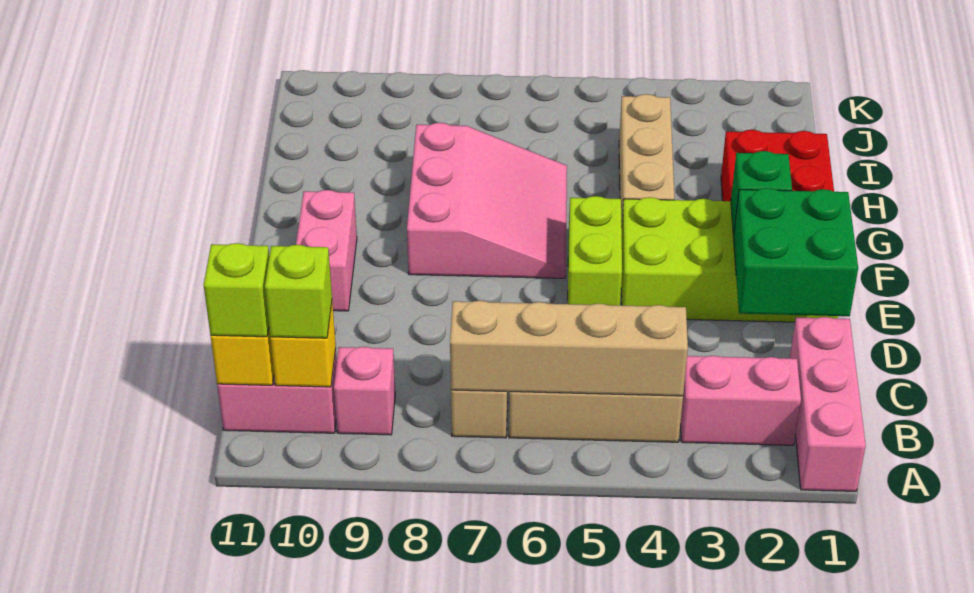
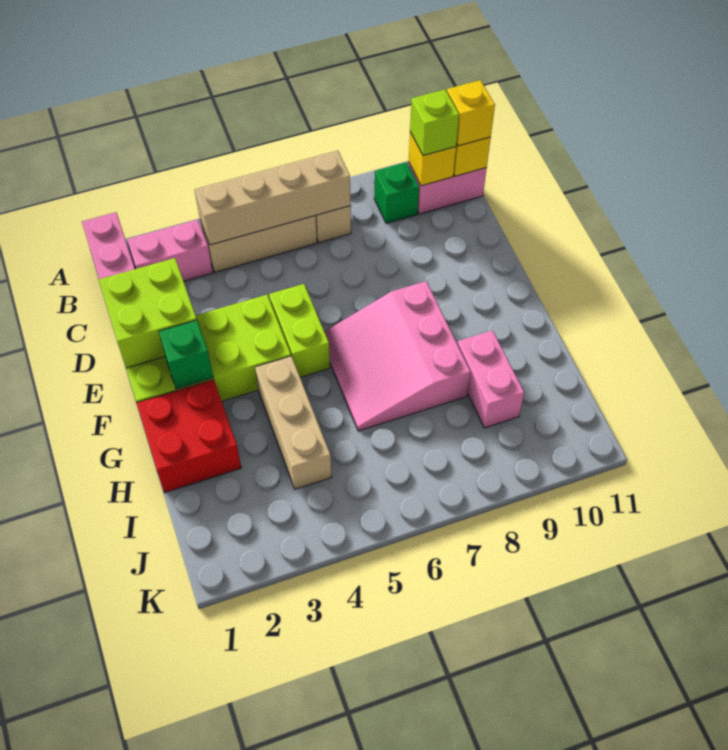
pink 1x1 brick [334,347,395,435] -> green 1x1 brick [374,162,419,224]
lime 1x1 brick [204,243,269,337] -> yellow 1x1 brick [447,80,495,146]
green 2x2 brick [734,188,858,316] -> lime 2x2 brick [99,258,197,368]
pink 1x2 brick [296,190,357,311] -> pink 1x2 brick moved to [457,330,524,428]

